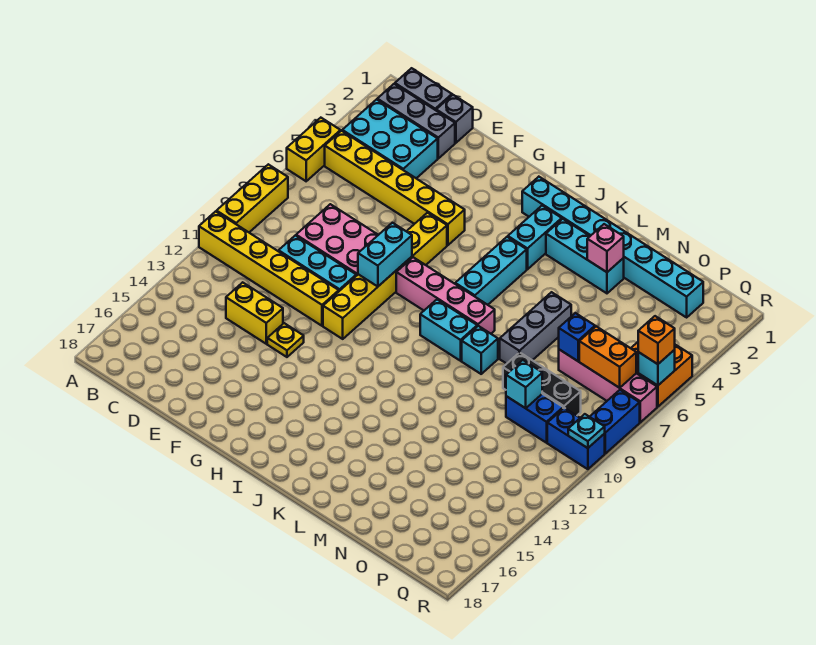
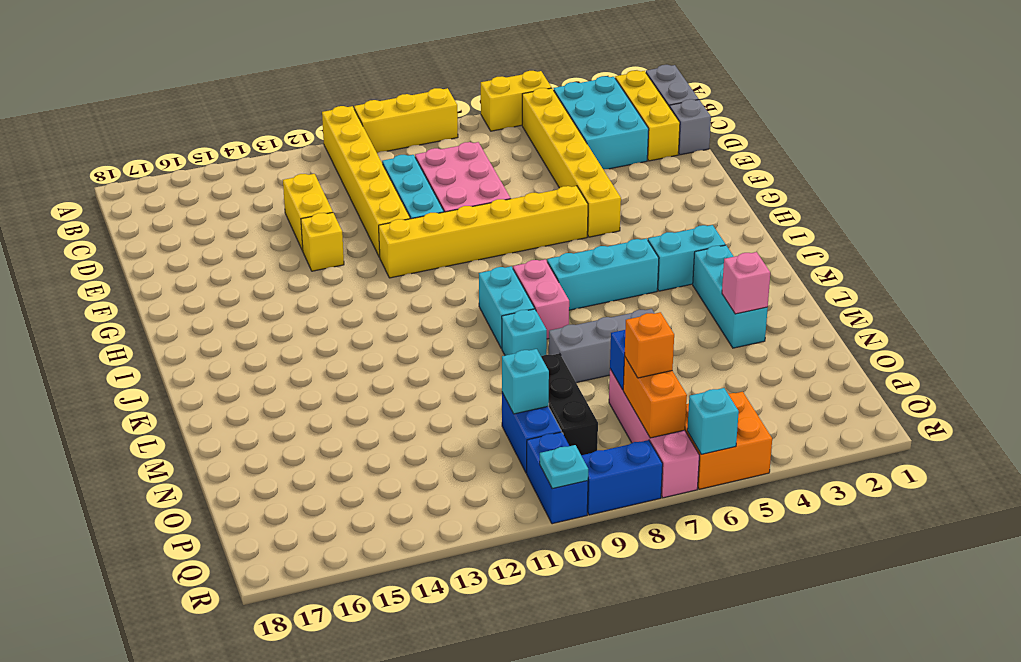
grey 1x3 brick [377,84,455,158] -> yellow 1x3 brick [615,70,680,161]
yellow 1x1 plate [267,323,304,357] -> yellow 1x1 brick [301,213,344,271]
cyan 1x2 brick [358,223,412,287] -> none
pink 1x4 brick [396,257,495,334] -> pink 1x2 brick [513,259,569,339]
cyan 1x8 brick [522,177,703,317] -> none
orange 1x1 brick [638,316,675,364] -> orange 1x1 brick moved to [625,312,674,378]

